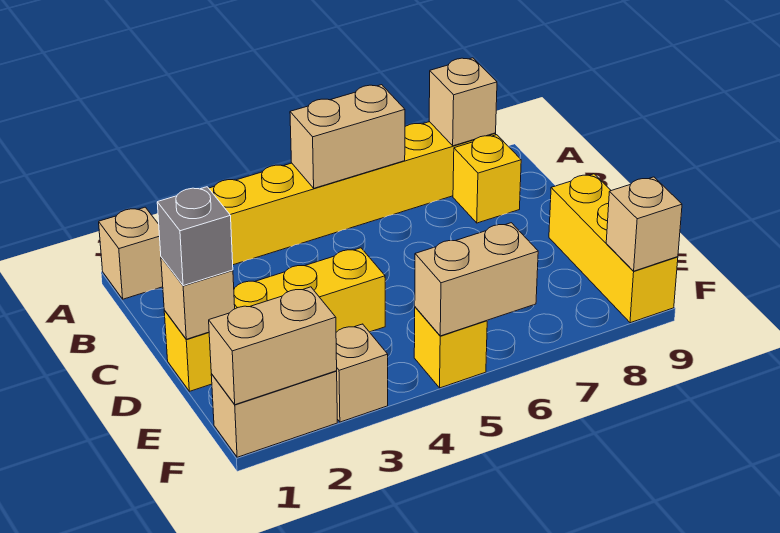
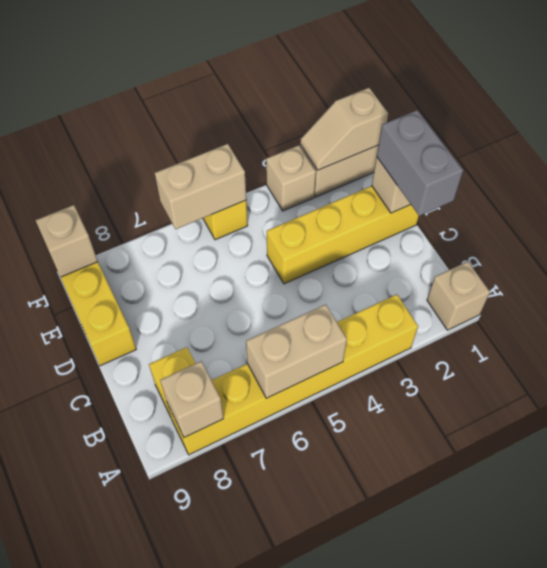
grey 1x1 brick [157,187,233,286] -> grey 1x2 brick [377,110,463,216]
tan 1x2 brick [209,287,337,405] -> tan 1x2 slope [300,88,388,170]

